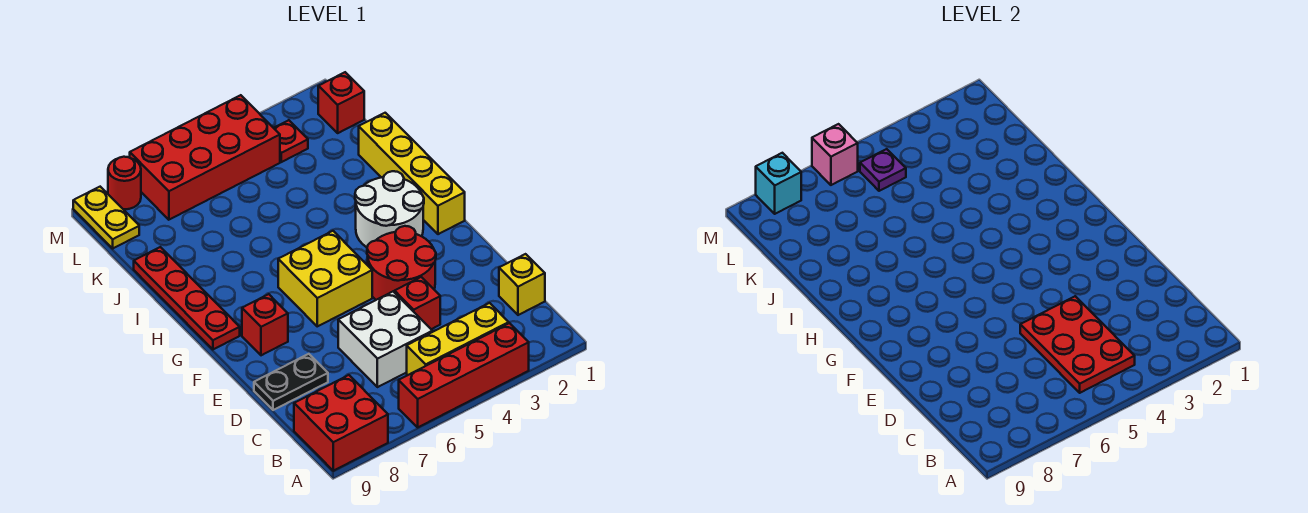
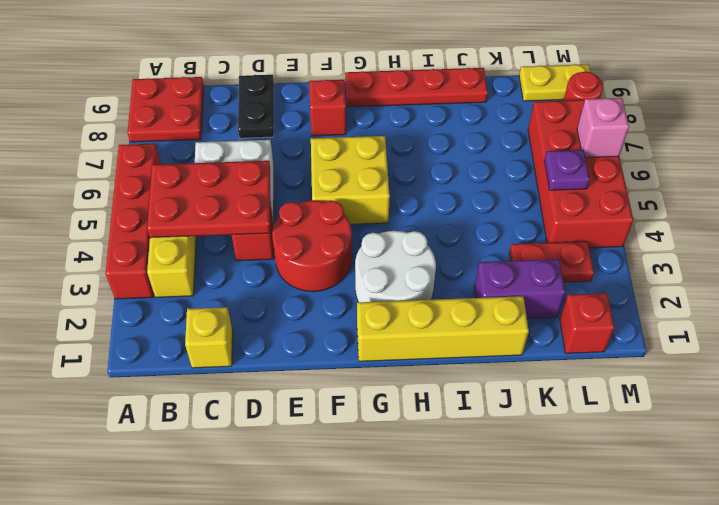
red 2x2 brick [294,375,388,471] -> red 2x2 plate [127,77,204,142]
none -> purple 1x2 brick [475,259,565,319]
red 1x1 plate [274,120,308,162] -> red 1x2 plate [510,241,594,282]
cyan 1x1 brick [756,153,801,214] -> none

